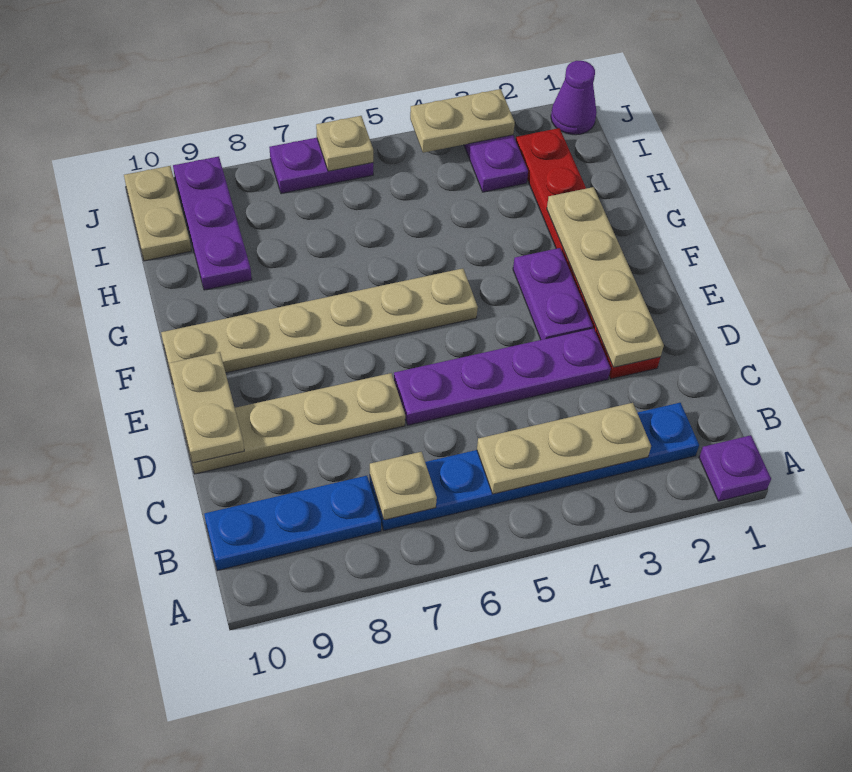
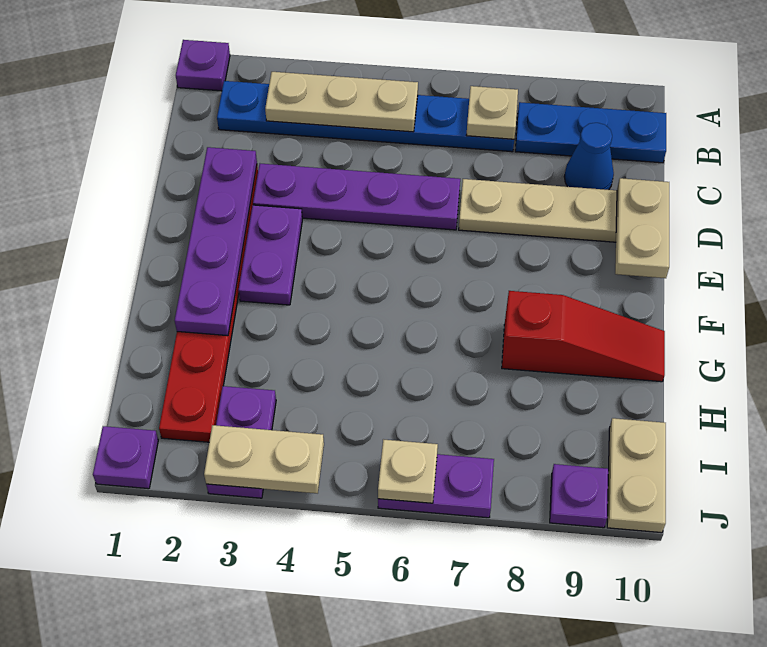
none -> blue 1x1 cone [564,123,614,190]
tan 1x4 plate [547,187,664,367] -> purple 1x4 plate [175,147,257,336]
tan 1x6 plate [161,269,478,382] -> none
none -> red 1x3 slope [502,291,665,382]
purple 1x3 plate [173,156,252,290] -> purple 1x1 plate [550,464,608,528]
purple 1x1 cone [551,61,597,135] -> purple 1x1 plate [93,426,158,489]

